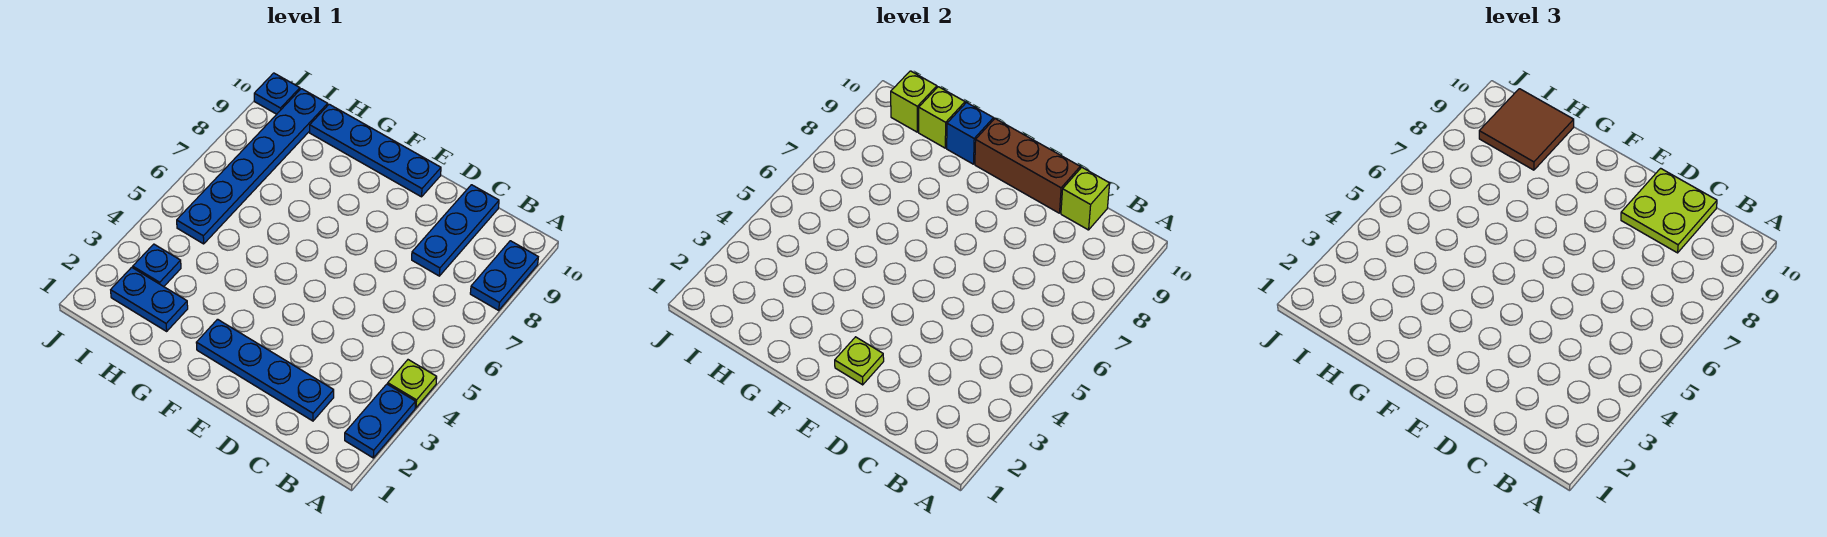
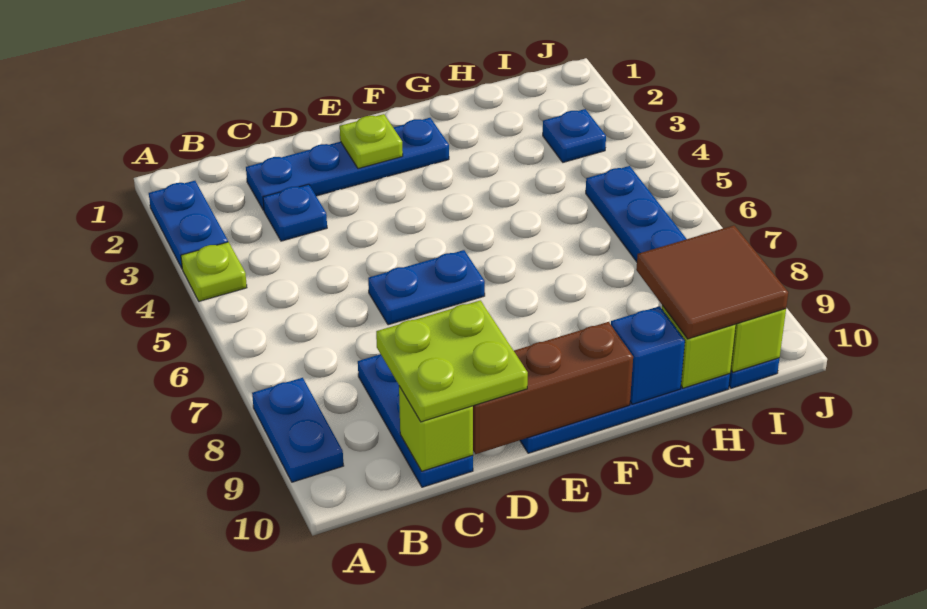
blue 1x2 plate [111,267,188,331] -> blue 1x2 plate moved to [368,250,485,325]
blue 1x1 plate [254,73,300,114] -> blue 1x1 plate moved to [263,184,327,241]

